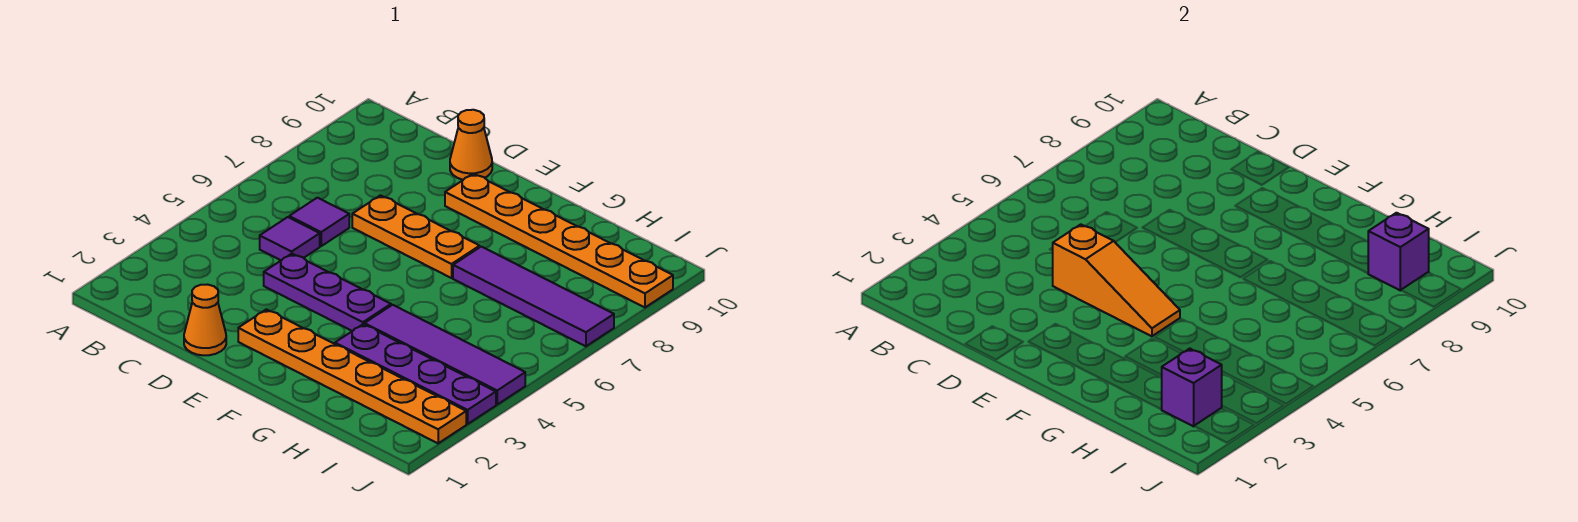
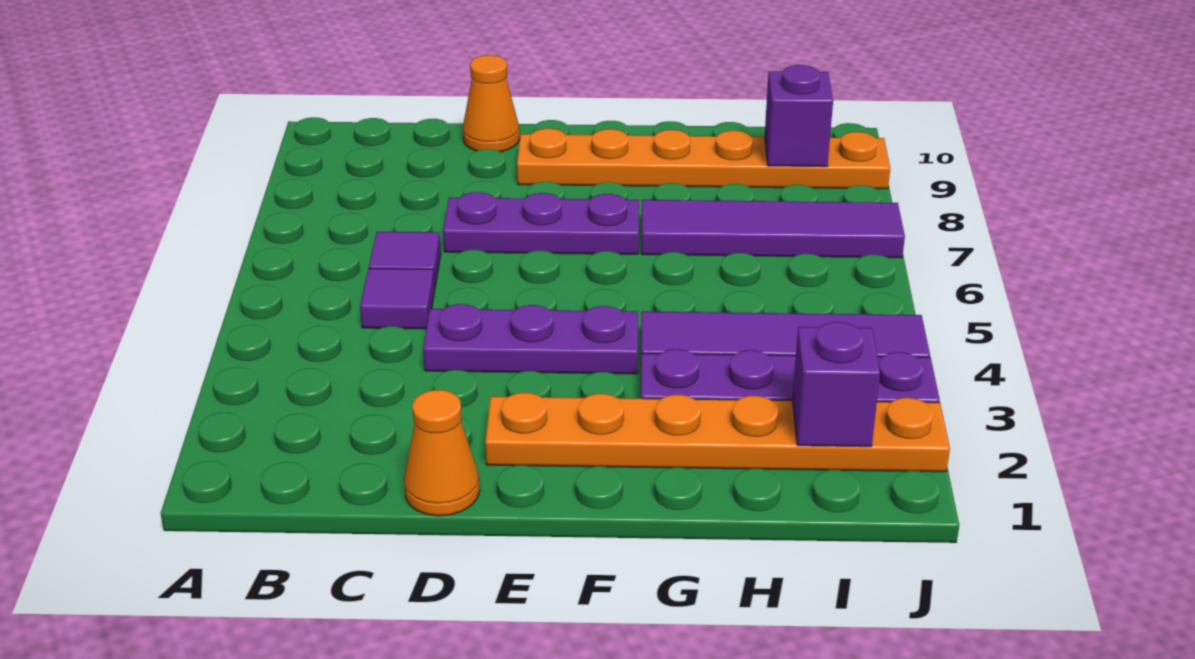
orange 1x3 slope [1053,224,1180,336] -> none
orange 1x3 plate [352,195,480,278] -> purple 1x3 plate [443,192,639,254]

